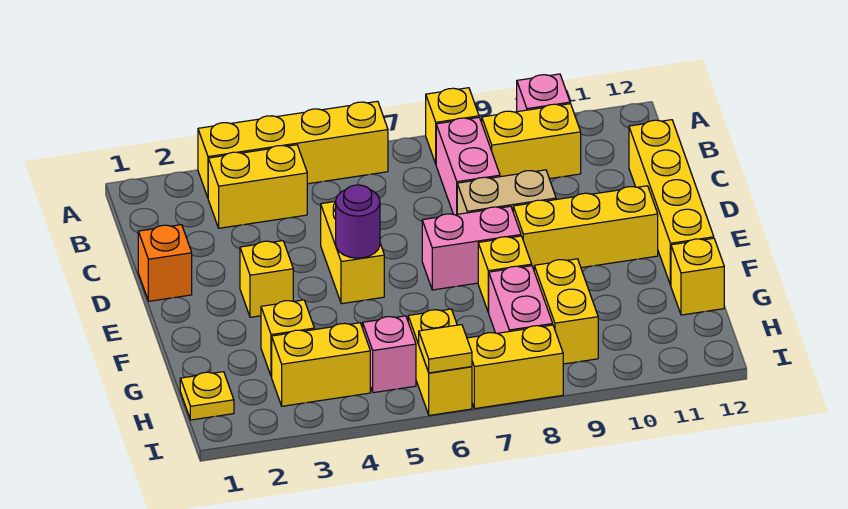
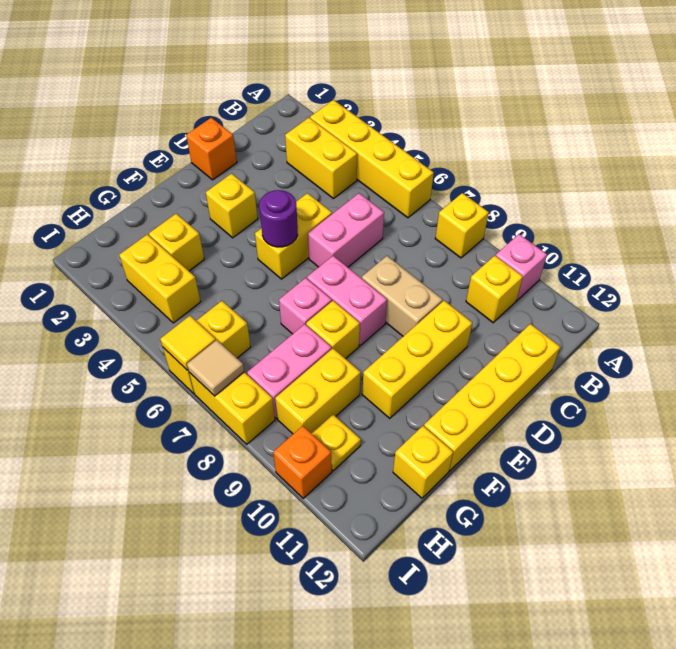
pink 1x2 brick [436,117,500,215] -> pink 1x2 brick moved to [308,193,384,267]
yellow 1x2 brick [482,104,581,179] -> yellow 1x1 brick [466,256,523,323]
yellow 1x3 brick [513,186,658,269] -> yellow 1x3 brick turned to [362,301,472,418]
yellow 1x1 plate [180,372,234,420] -> yellow 1x1 plate moved to [311,415,361,471]
pink 1x1 brick [363,316,416,393] -> pink 1x1 brick moved to [279,278,332,334]
none -> tan 1x1 tile [187,340,244,396]
none -> orange 1x1 brick [273,426,332,498]

